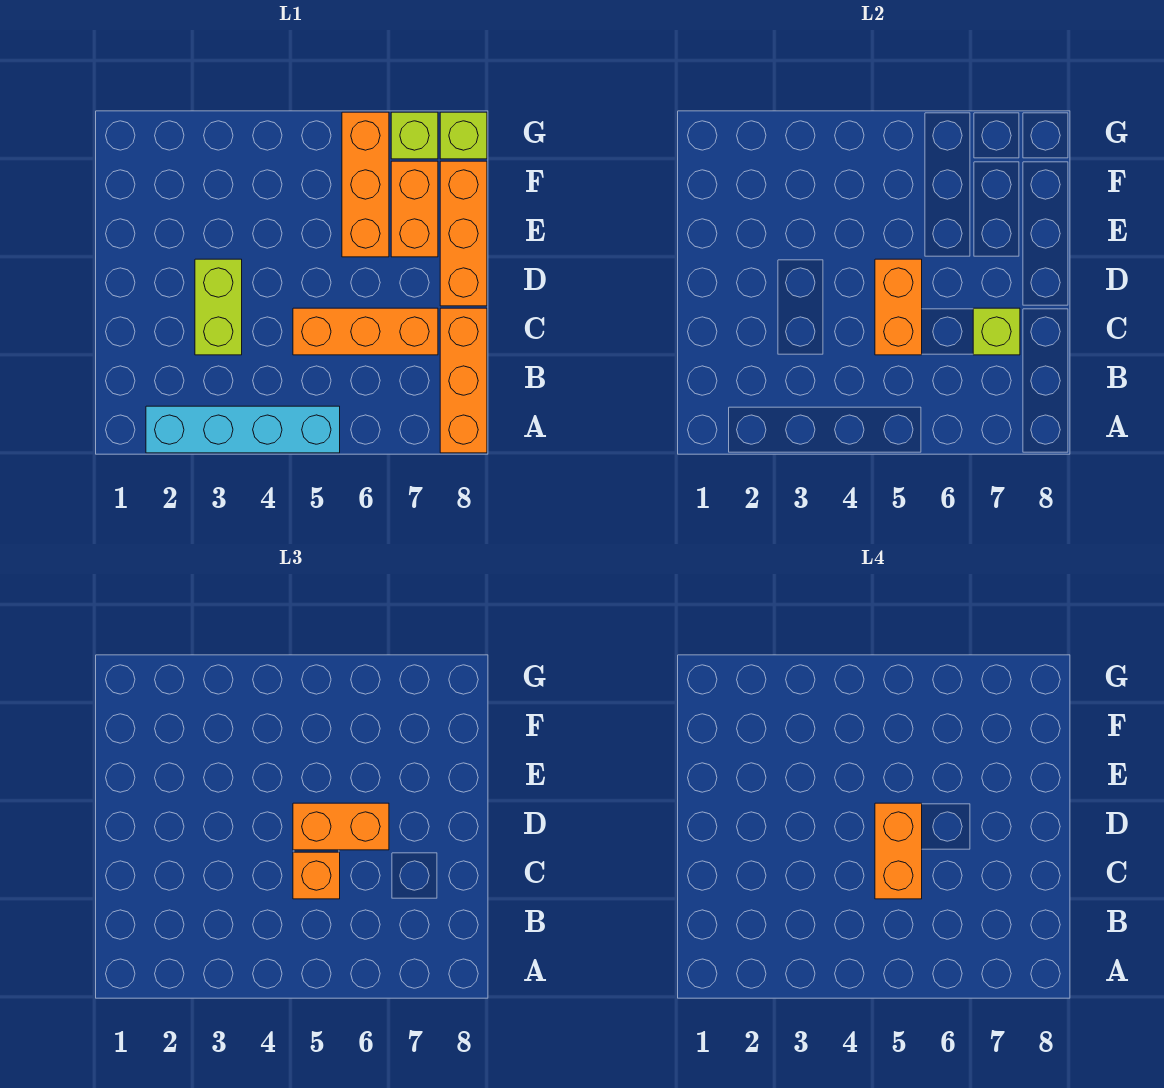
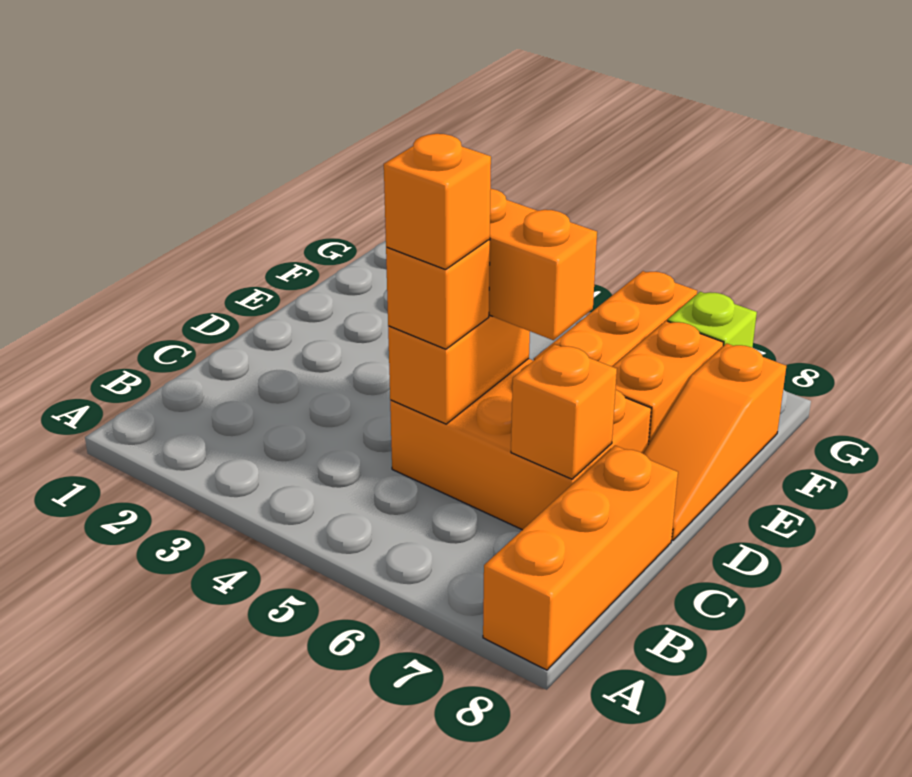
cyan 1x4 brick [146,406,340,453] -> none
lime 1x2 brick [195,259,242,355] -> none
orange 1x3 brick [293,308,438,355] -> orange 2x3 brick [390,359,651,530]
orange 1x2 brick [875,803,922,899] -> orange 1x1 brick [384,134,491,270]
lime 1x1 brick [973,308,1020,355] -> orange 1x1 brick [511,344,617,479]
orange 1x3 brick [440,161,487,306] -> orange 1x3 slope [643,343,786,540]
lime 1x1 brick [440,112,487,159] -> none

